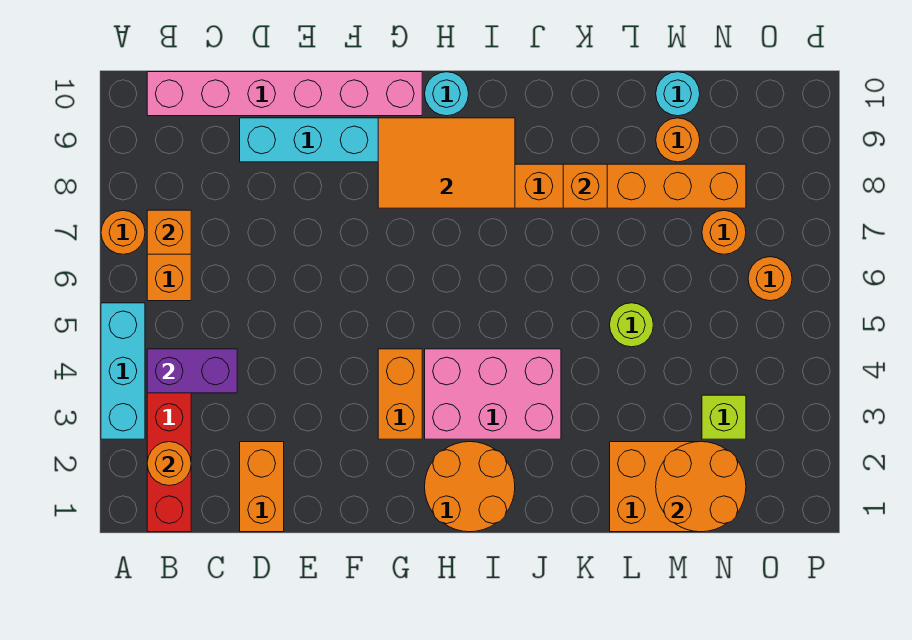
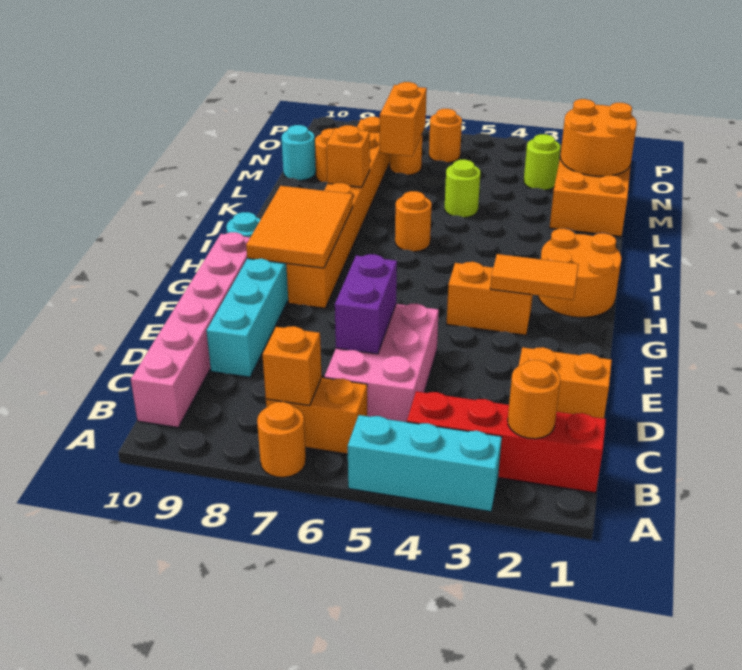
purple 1x2 brick [147,349,237,393] -> purple 1x2 brick moved to [335,254,397,354]
none -> orange 1x2 tile [490,254,579,300]
pink 2x3 brick [425,349,561,439] -> pink 2x3 brick moved to [324,304,439,422]
none -> orange 1x1 round brick [395,191,432,252]
none -> orange 1x2 brick [380,82,427,156]
lime 1x1 brick [702,395,746,439] -> lime 1x1 round brick [524,134,560,190]

